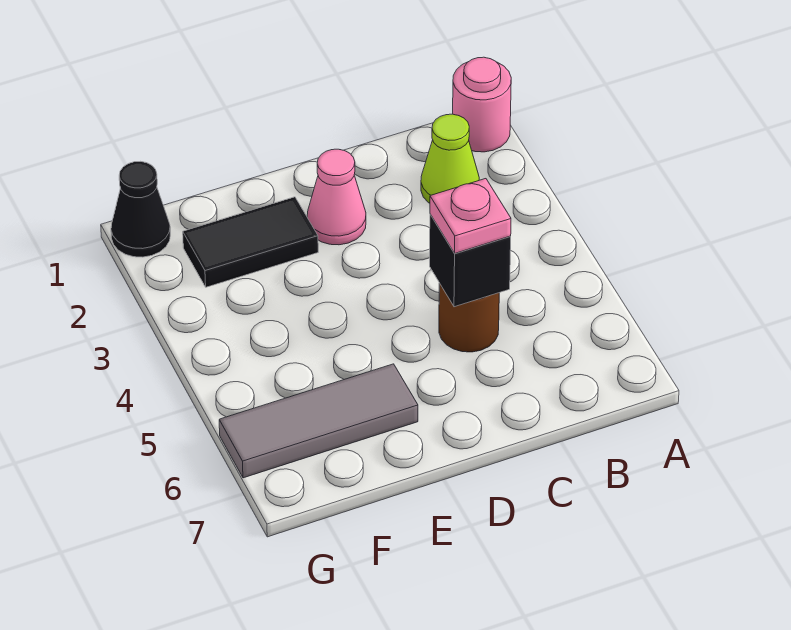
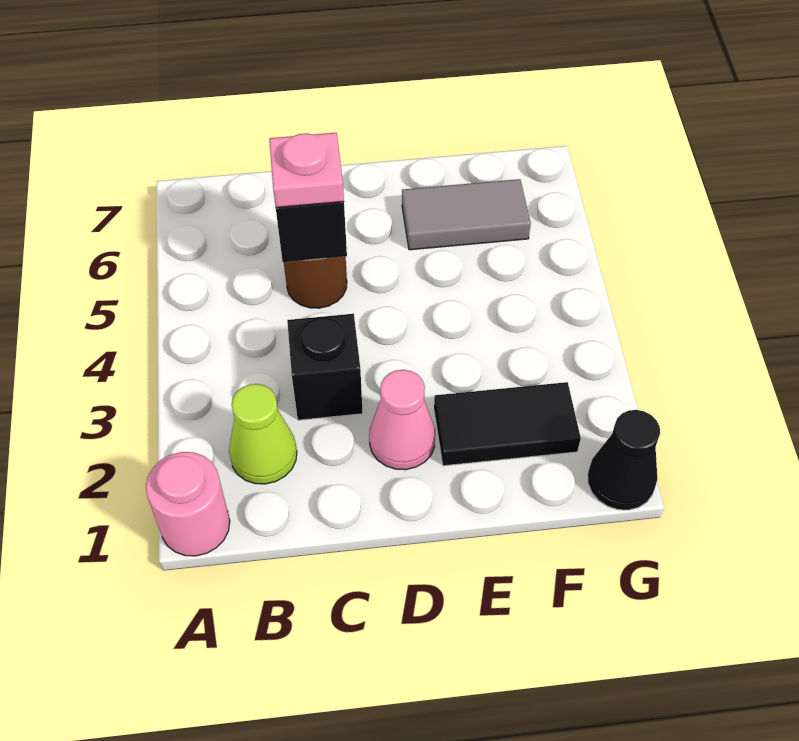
none -> black 1x1 brick [287,314,363,420]
grey 1x3 tile [219,364,418,478] -> grey 1x2 tile [402,179,531,250]

